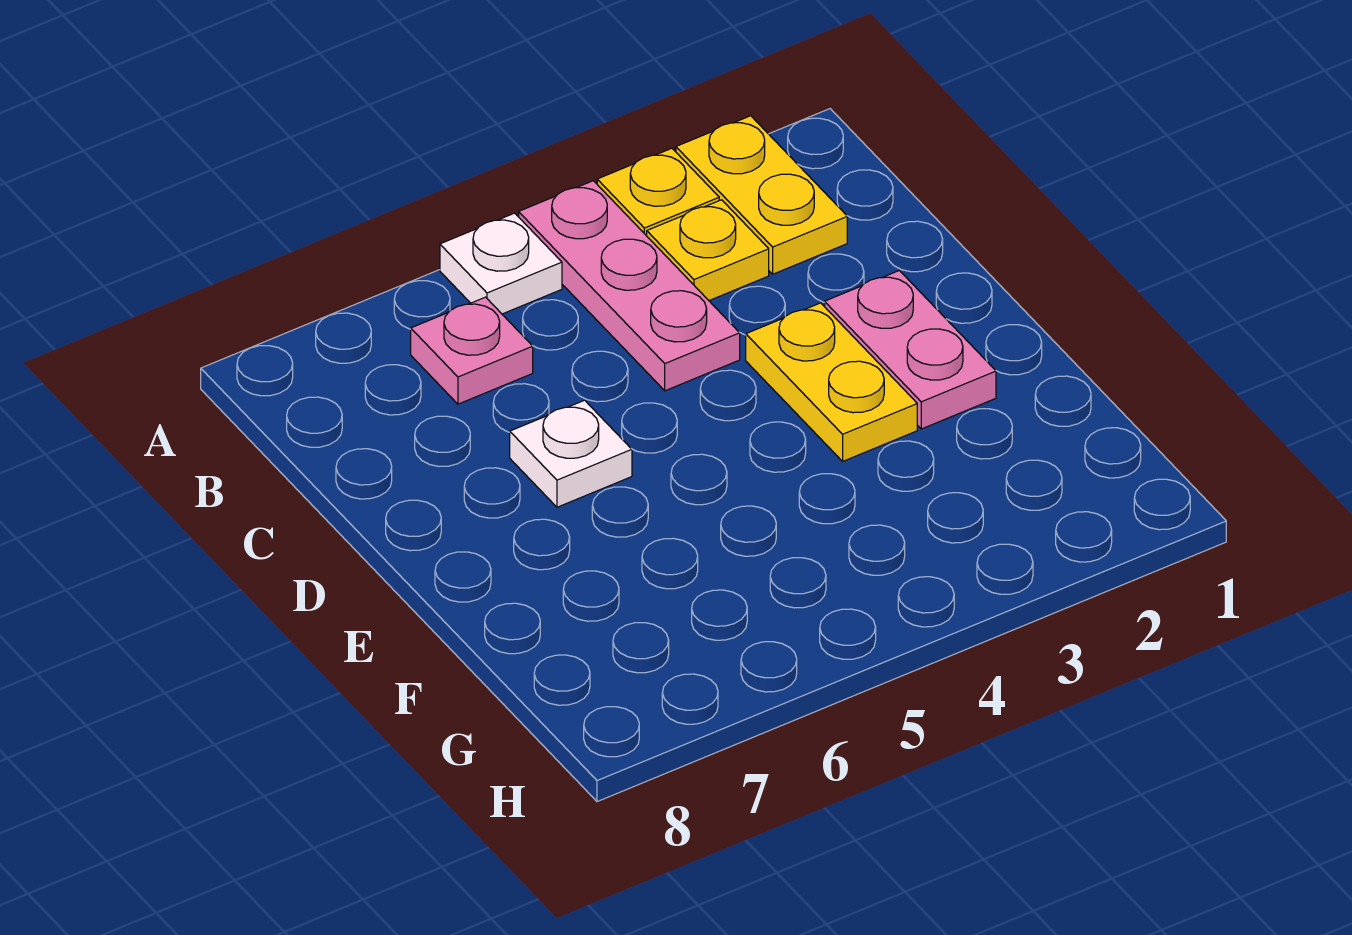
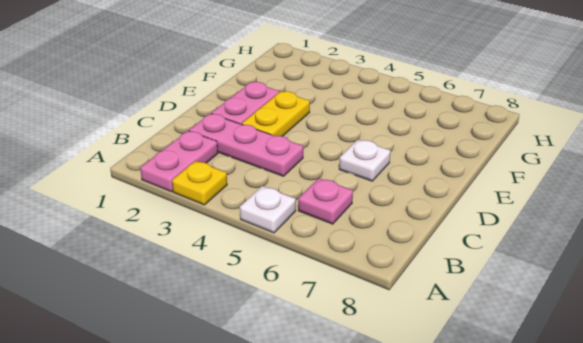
yellow 1x2 plate [676,116,847,274] -> pink 1x2 plate [140,131,218,192]
pink 1x3 plate [519,181,740,391] -> pink 1x3 plate turned to [189,114,303,176]
yellow 1x1 plate [647,200,769,301] -> none

